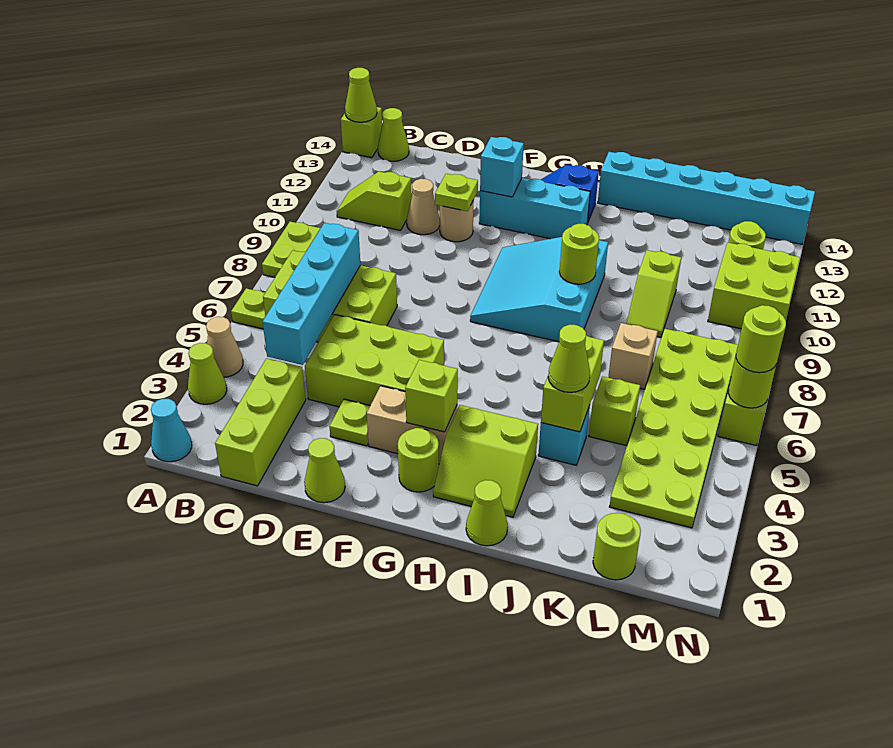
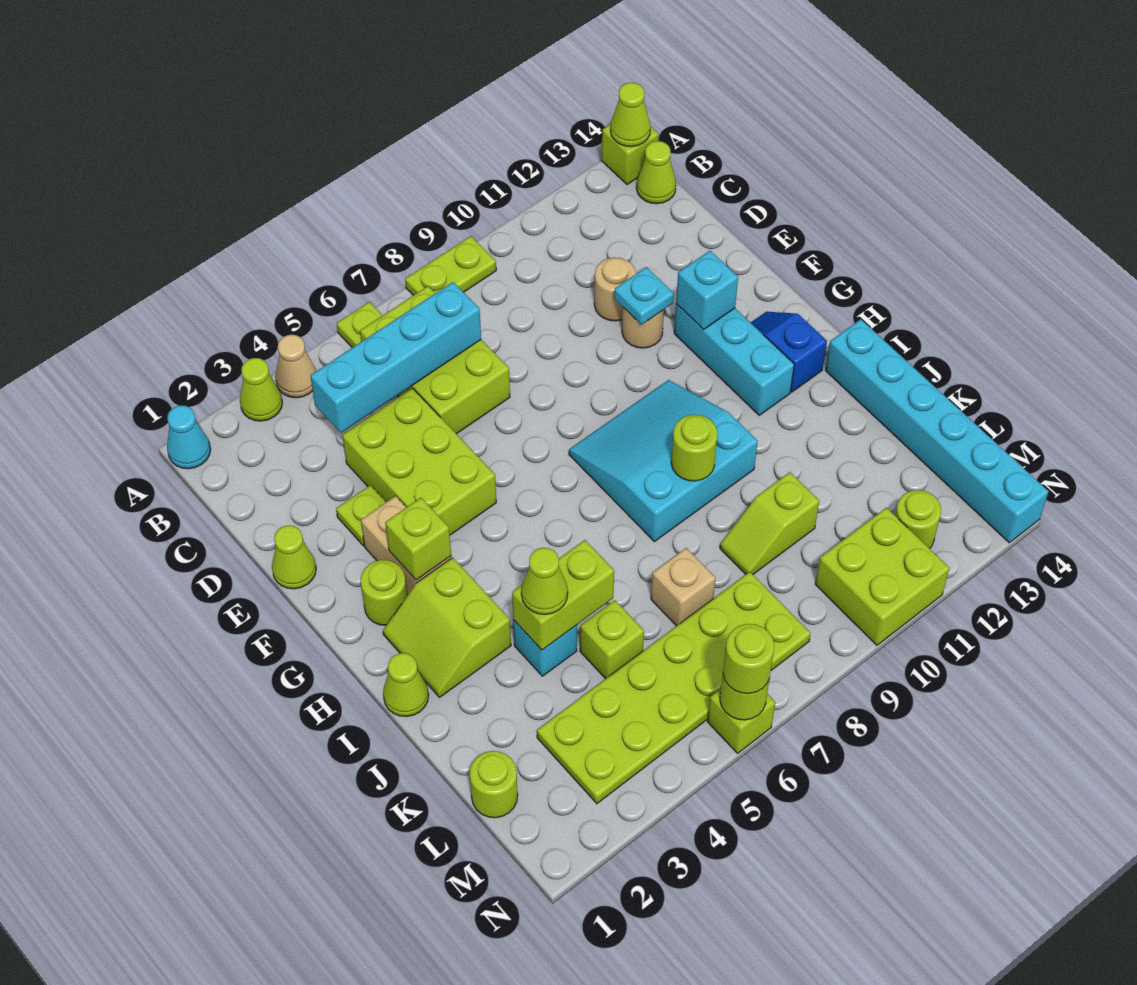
lime 1x2 slope [337,171,411,230] -> none
lime 1x3 brick [215,358,306,486] -> none
tan 1x1 cone [407,179,440,235] -> tan 1x1 round brick [594,257,636,321]
lime 1x1 plate [435,174,478,211] -> cyan 1x1 plate [614,267,674,325]

